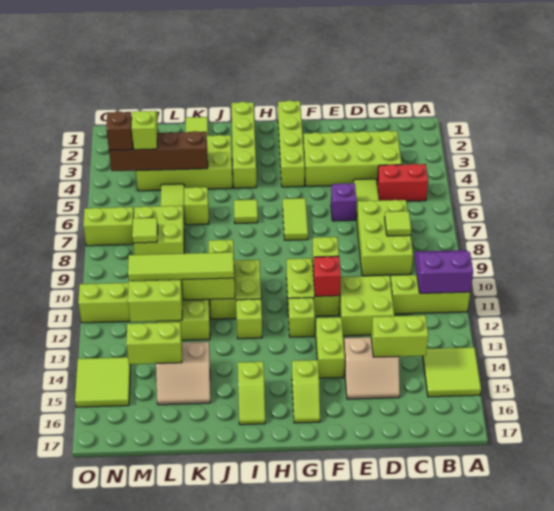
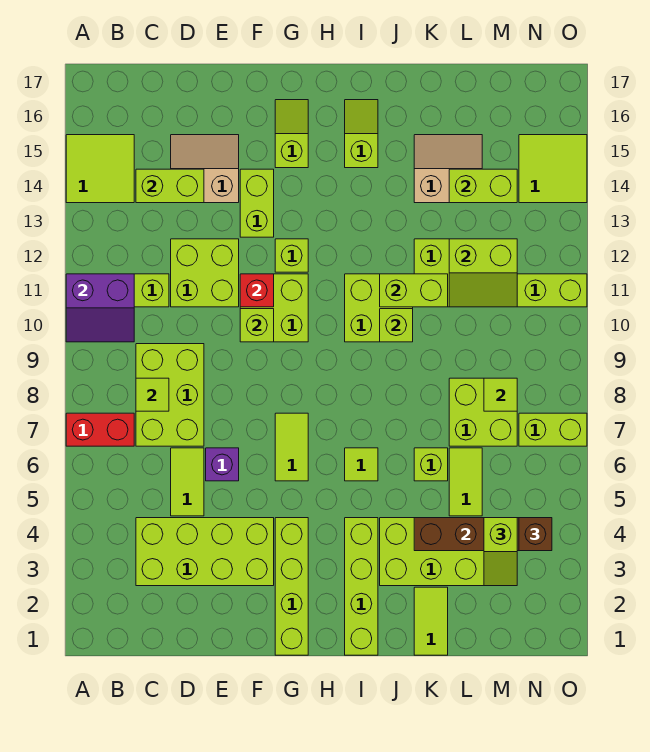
red 1x2 brick [377,164,428,201] -> red 1x2 brick moved to [66,413,134,446]
lime 1x1 brick [236,299,262,339] -> none
lime 1x4 tile [128,252,234,281] -> none

